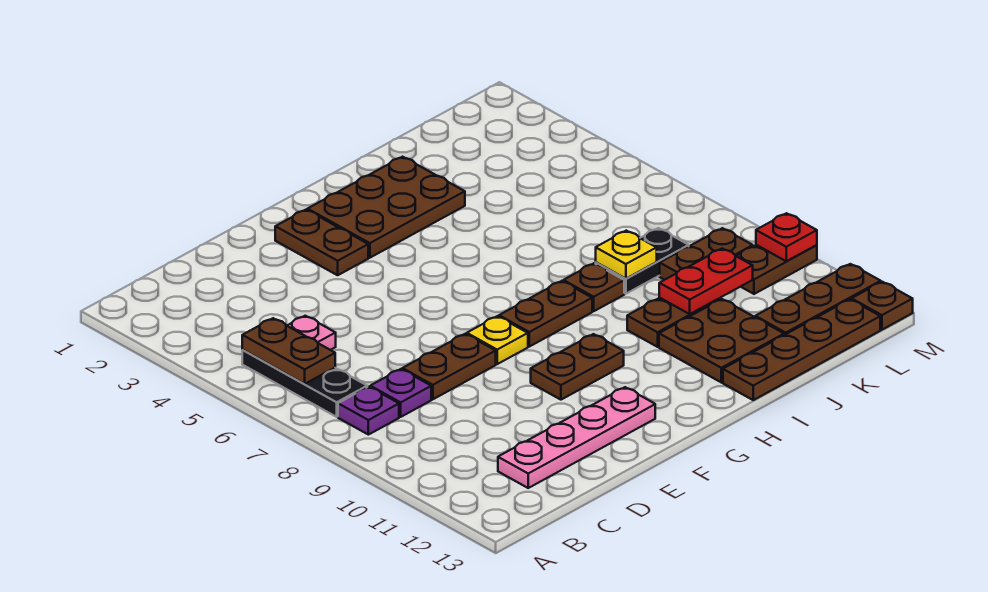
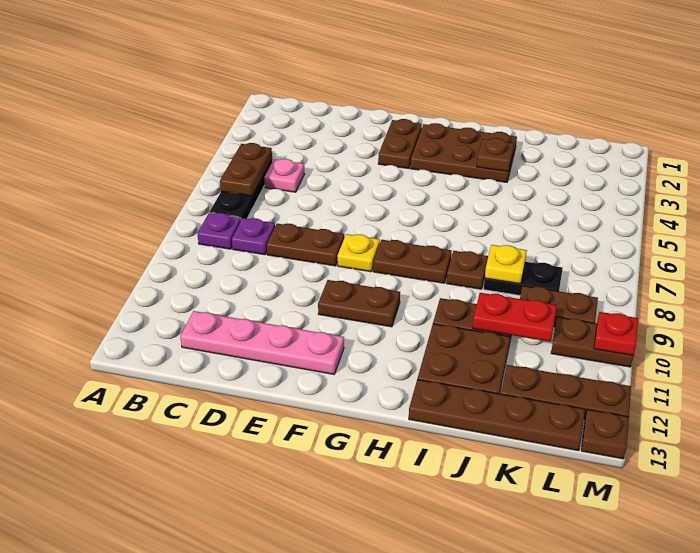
none -> brown 1x1 plate [477,138,514,172]

